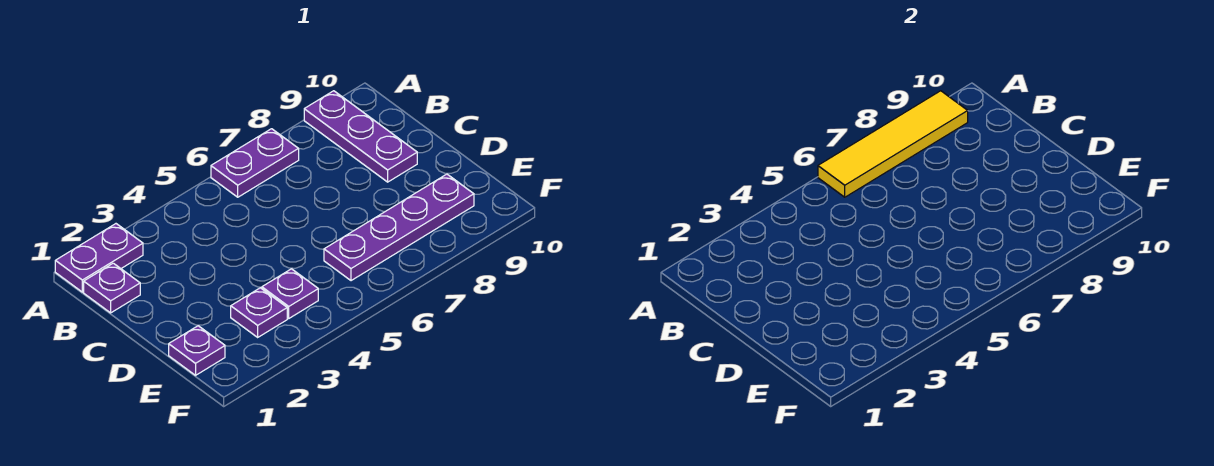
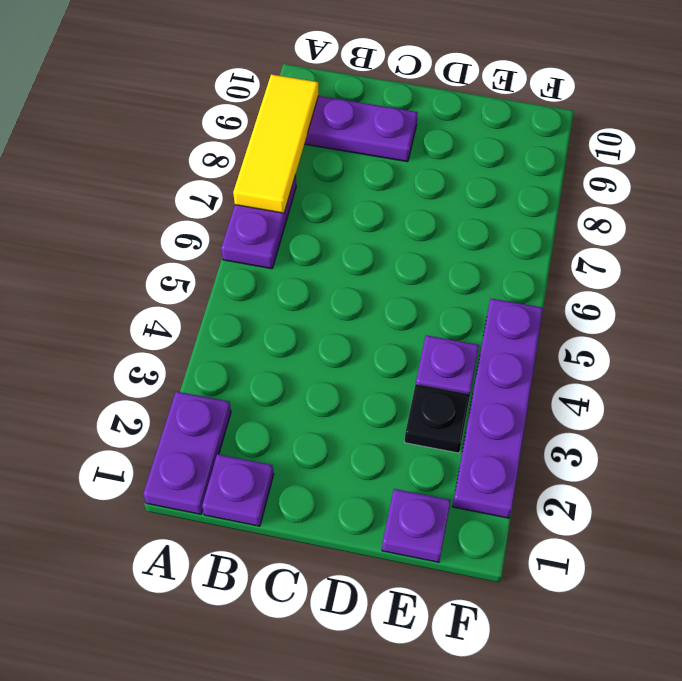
yellow 1x4 tile [818,91,968,197] -> yellow 1x3 tile [233,74,319,213]
purple 1x1 plate [231,288,287,337] -> black 1x1 plate [404,384,470,453]
purple 1x4 plate [324,174,474,281] -> purple 1x4 plate moved to [453,298,543,518]

